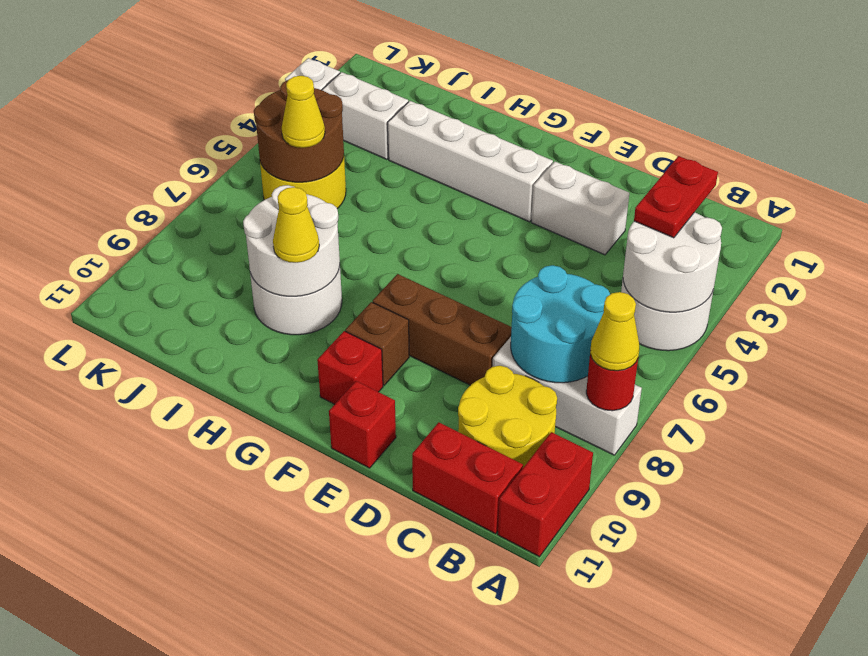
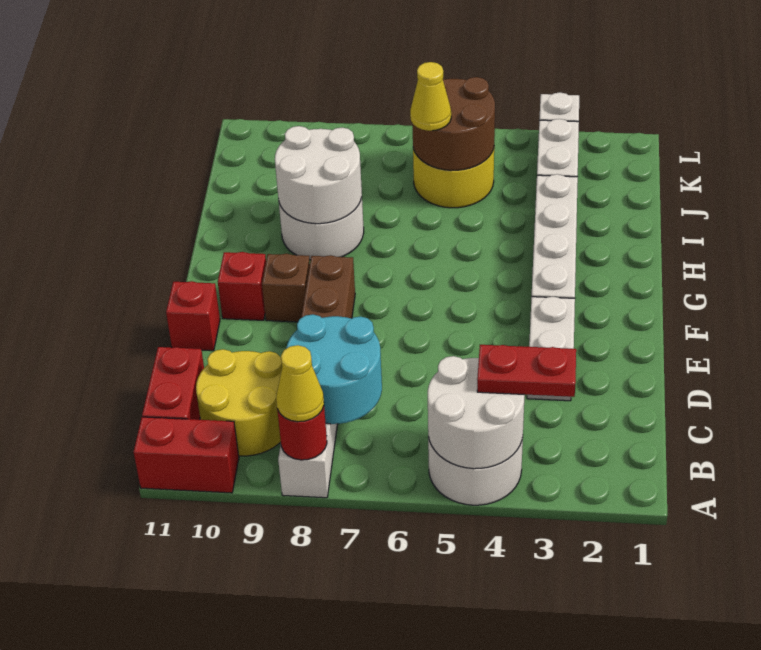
yellow 1x1 cone [273,187,319,263] -> none

